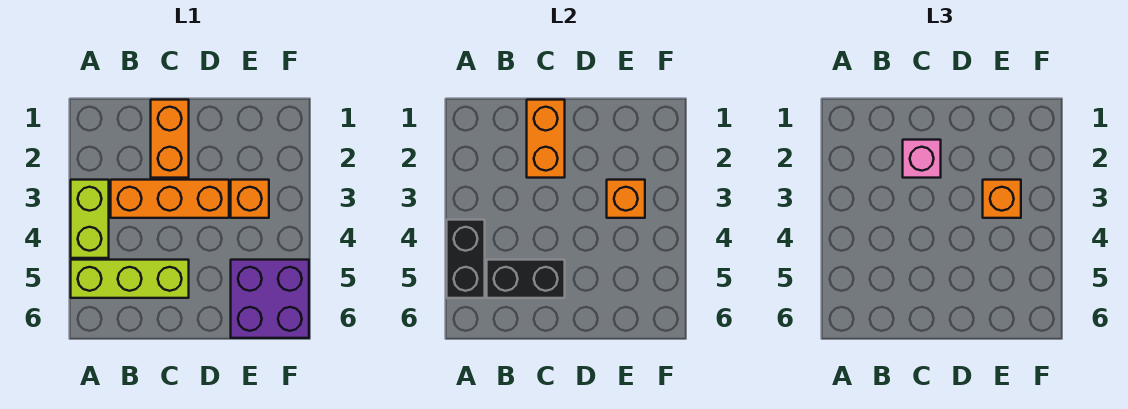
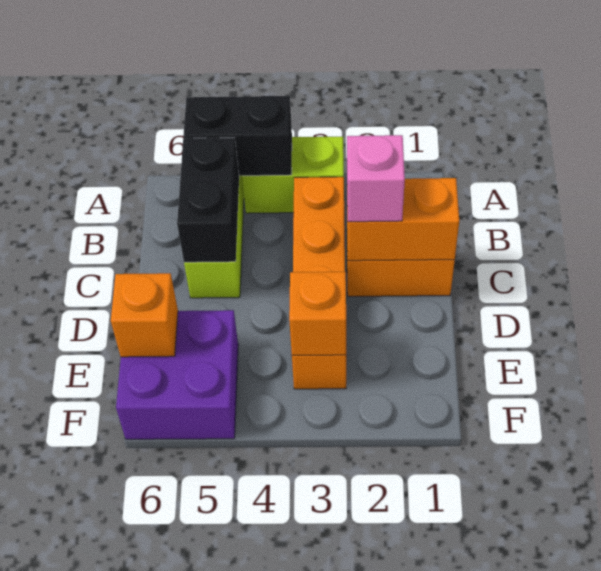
orange 1x1 brick [983,180,1021,218] -> orange 1x1 brick moved to [111,273,178,357]

